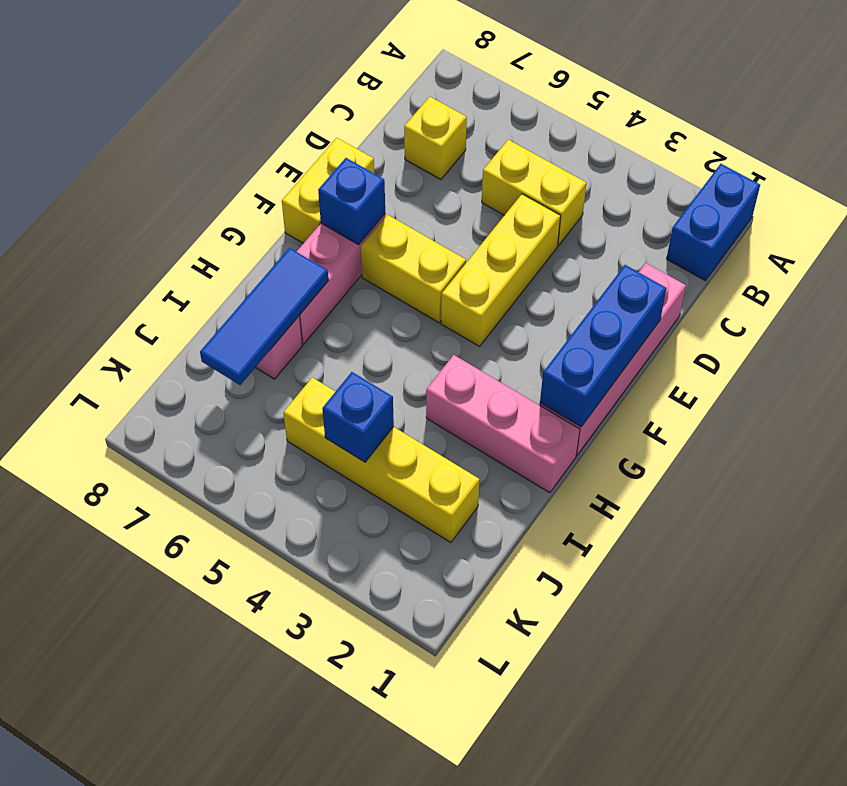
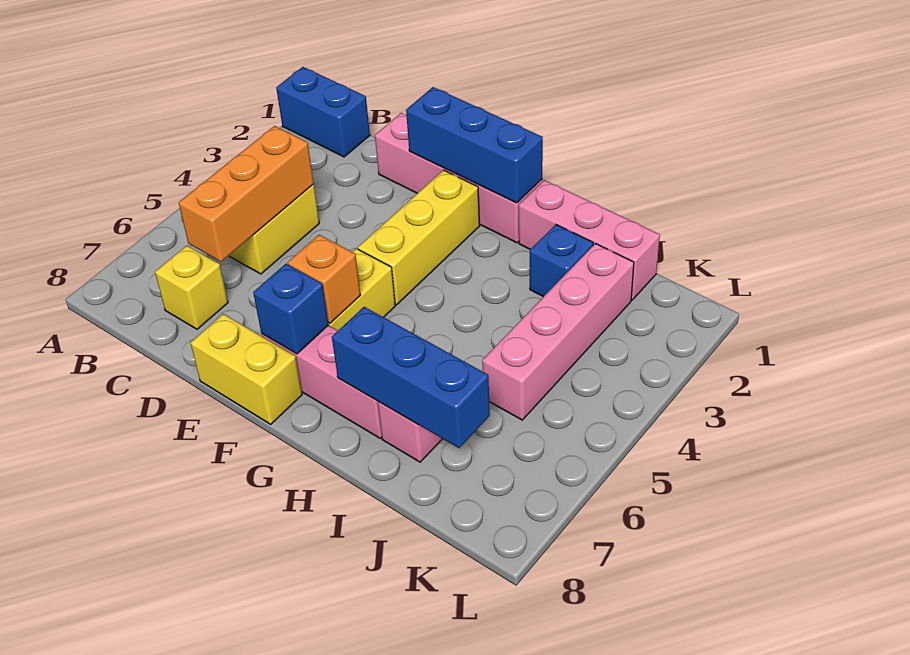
none -> orange 1x3 brick [179,126,314,262]
yellow 1x3 brick [441,194,561,346] -> yellow 1x3 brick turned to [358,170,479,305]
none -> orange 1x1 brick [288,235,360,323]
pink 1x3 brick [426,355,580,493] -> pink 1x3 brick turned to [519,180,660,300]
blue 1x3 tile [200,248,329,385] -> blue 1x3 brick [332,307,490,448]
yellow 1x4 brick [283,377,480,543] -> pink 1x4 brick [482,244,634,420]
blue 1x1 brick [322,372,394,462] -> blue 1x1 brick moved to [530,225,593,297]

